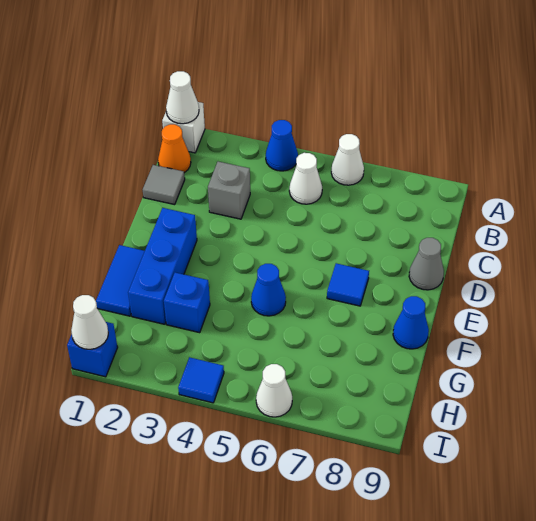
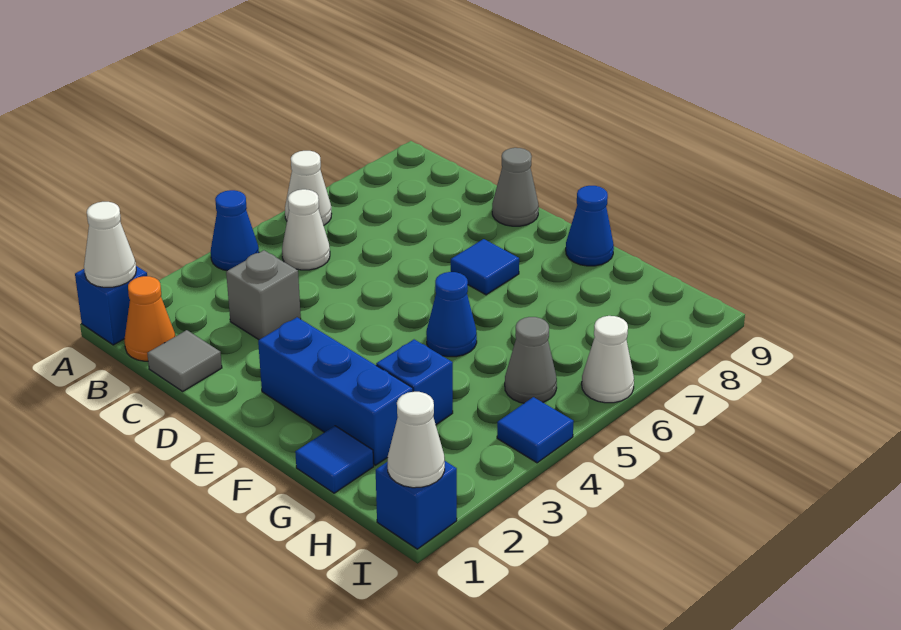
white 1x1 brick [162,102,205,153] -> blue 1x1 brick [75,266,147,345]
blue 1x2 tile [96,245,145,316] -> blue 1x1 tile [295,426,374,493]
none -> grey 1x1 cone [505,317,557,403]

